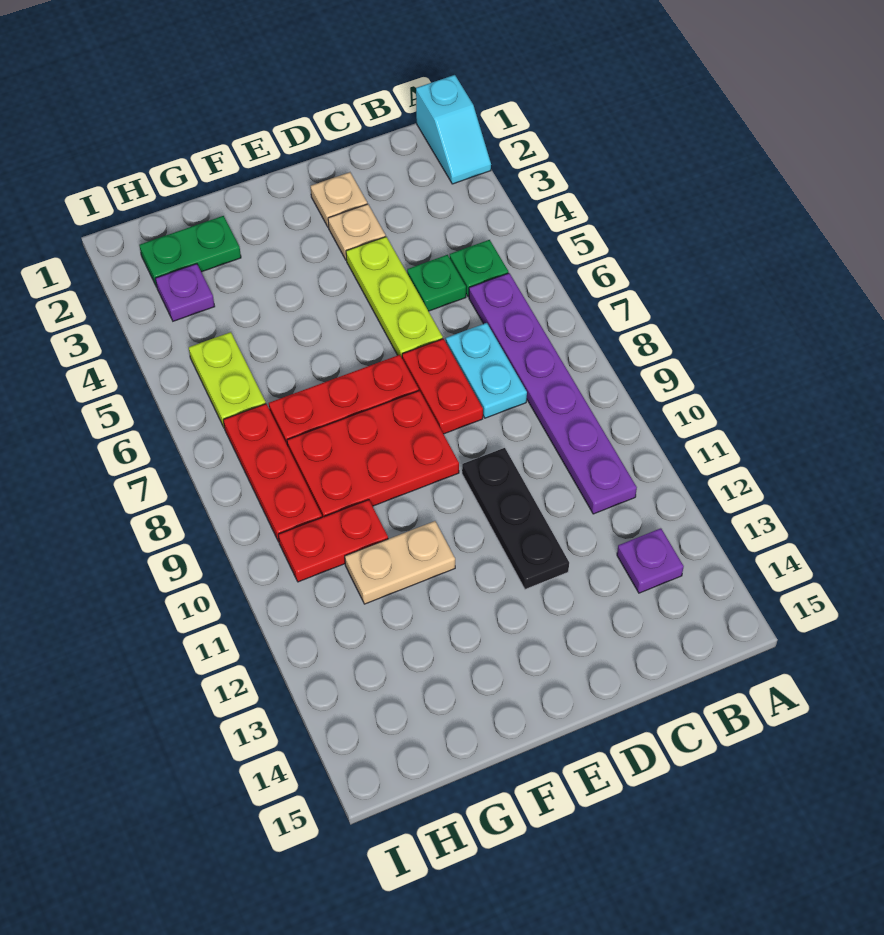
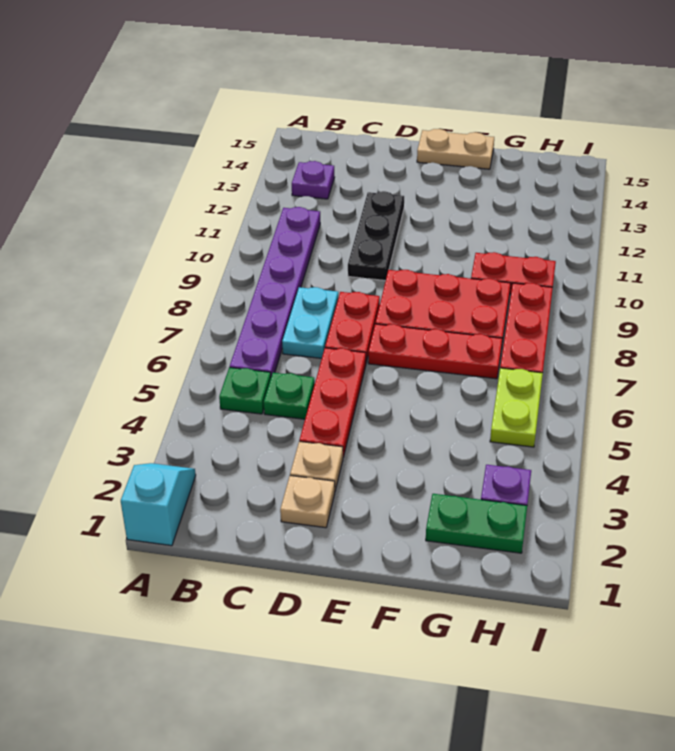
lime 1x3 plate [346,237,443,357] -> red 1x3 plate [299,348,366,457]
tan 1x2 plate [345,521,455,604] -> tan 1x2 plate moved to [417,129,494,169]

